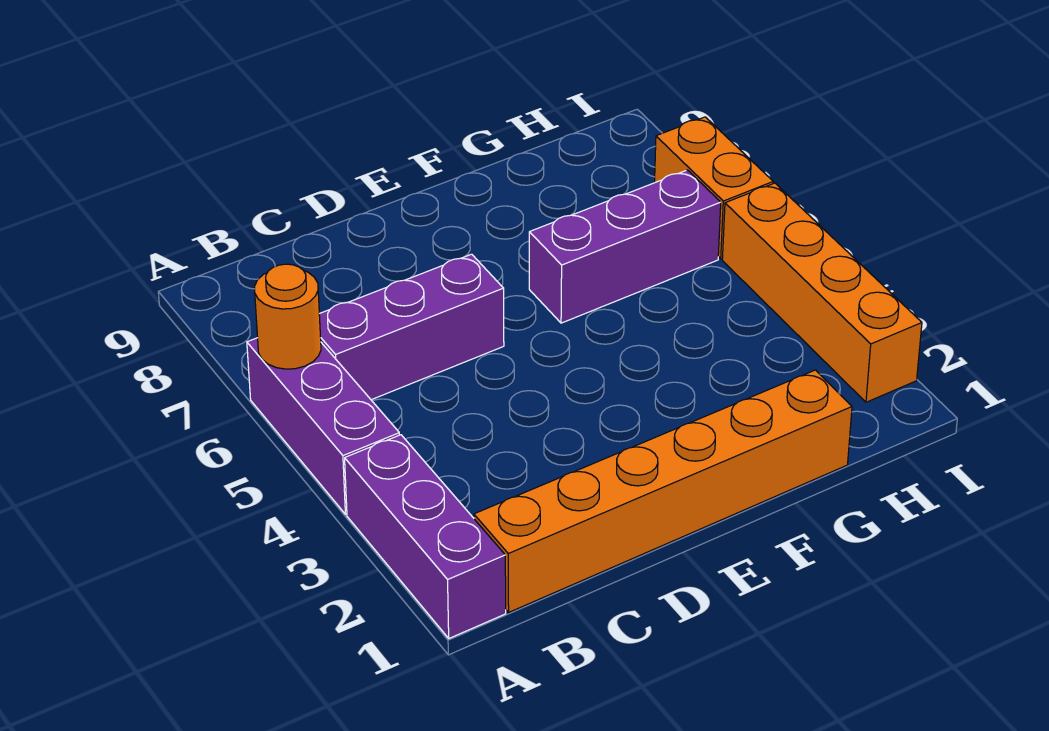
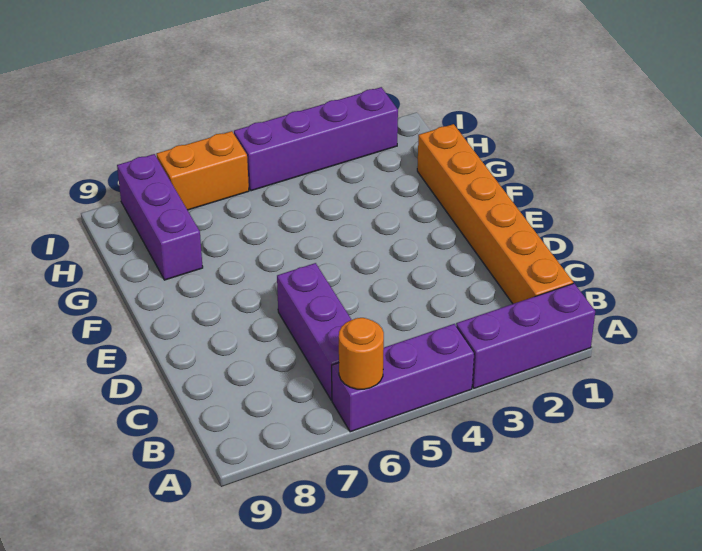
purple 1x3 brick [529,170,721,323] -> purple 1x3 brick moved to [117,154,203,280]
orange 1x4 brick [722,183,922,402] -> purple 1x4 brick [234,87,398,191]

